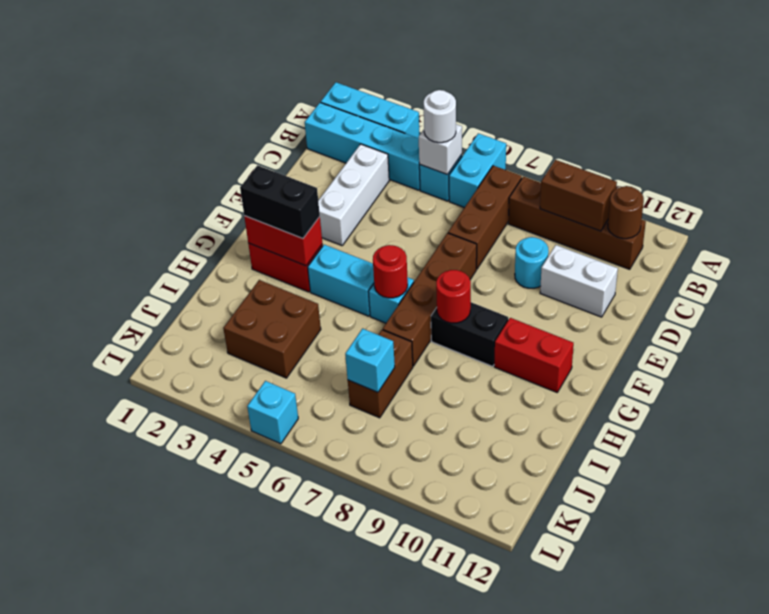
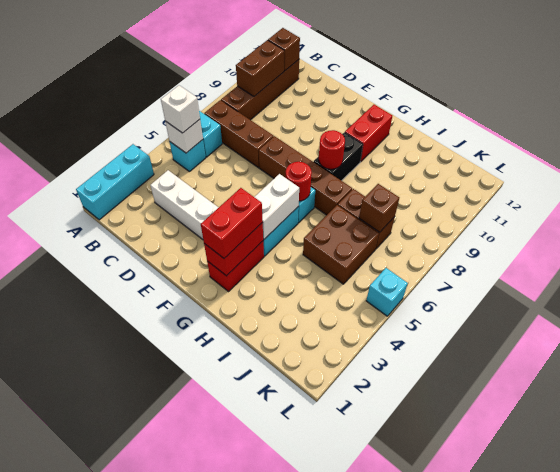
cyan 1x4 brick [305,102,420,190] -> none
white 1x1 round brick [424,90,456,143] -> white 1x1 brick [161,85,200,133]
brown 1x1 round brick [608,186,644,239] -> brown 1x1 brick [268,28,300,71]
cyan 1x1 round brick [515,237,549,288] -> none
white 1x2 brick [540,245,618,317] -> white 1x2 brick moved to [255,174,299,239]
black 1x2 brick [240,165,320,239] -> red 1x2 brick [201,188,263,258]
brown 2x2 brick [223,280,321,378] -> brown 2x2 brick moved to [303,205,379,284]
cyan 1x1 brick [345,329,395,392] -> brown 1x1 brick [359,184,399,232]

